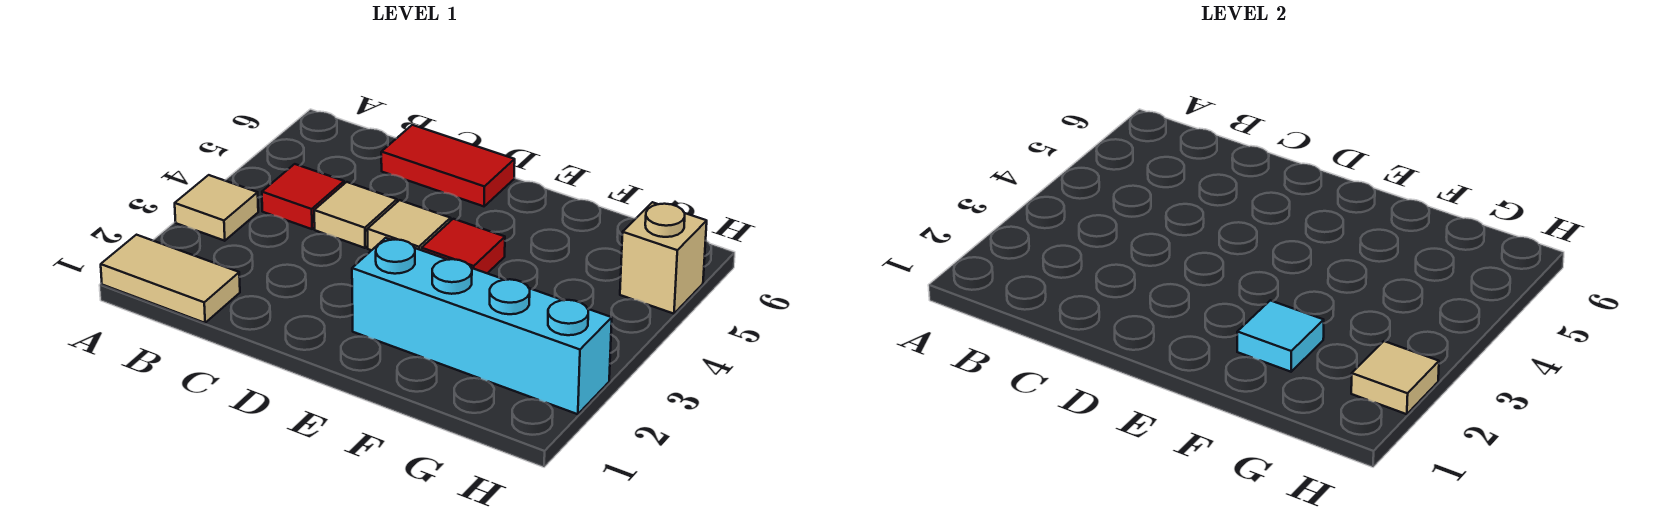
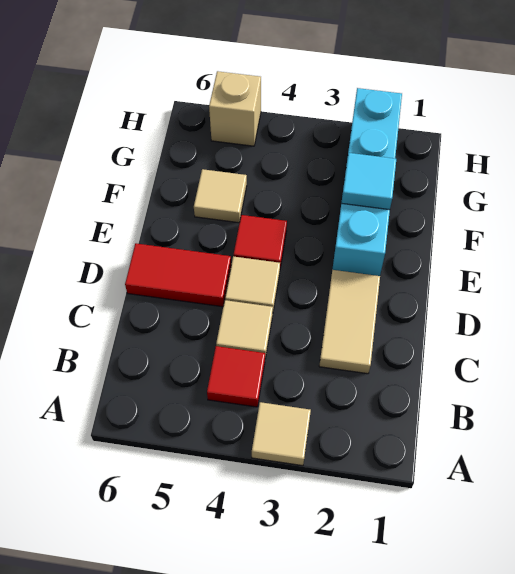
tan 1x2 tile [101,235,240,323] -> tan 1x2 tile moved to [319,270,380,374]
red 1x2 tile [381,125,515,206] -> red 1x2 tile turned to [125,243,231,307]
tan 1x1 tile [1351,341,1439,414] -> tan 1x1 tile moved to [194,169,247,223]

